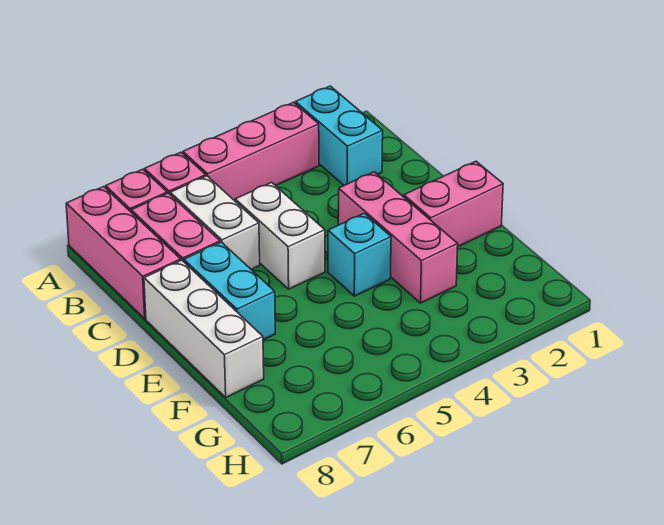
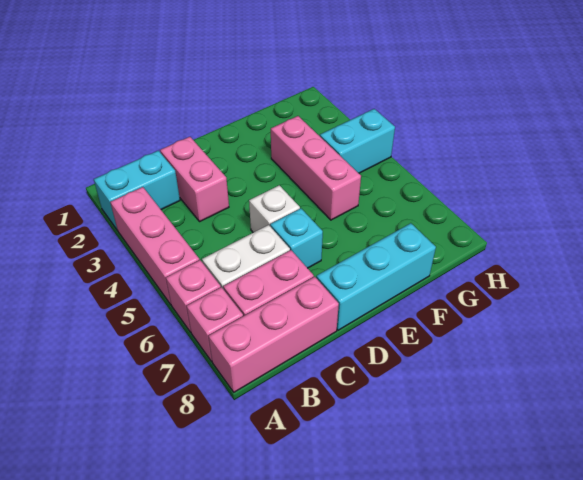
white 1x2 brick [235,182,325,289] -> white 1x1 brick [249,185,300,233]
pink 1x3 brick [338,172,458,303] -> pink 1x3 brick turned to [271,116,361,220]
cyan 1x2 brick [184,242,275,340] -> cyan 1x2 brick moved to [320,109,395,173]
white 1x3 brick [144,260,264,397] -> cyan 1x3 brick [316,223,436,330]
pink 1x2 brick [404,161,503,247] -> pink 1x2 brick moved to [160,137,229,221]
cyan 1x1 brick [328,213,391,296] -> cyan 1x1 brick moved to [270,208,323,268]

